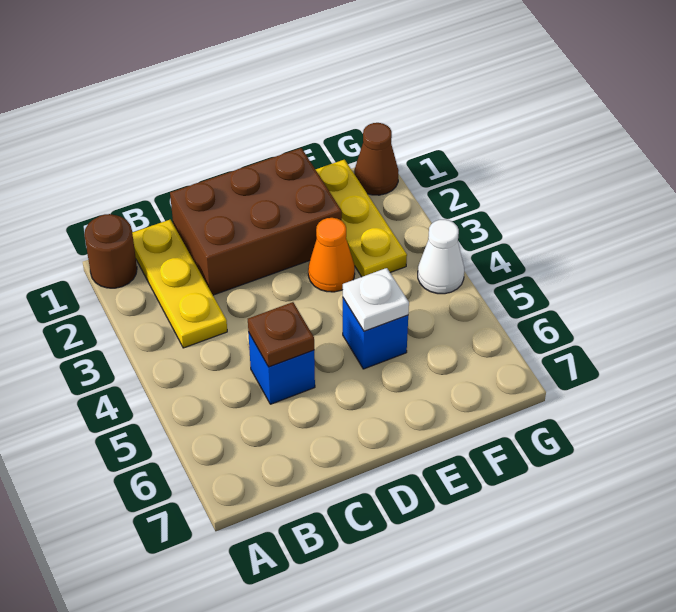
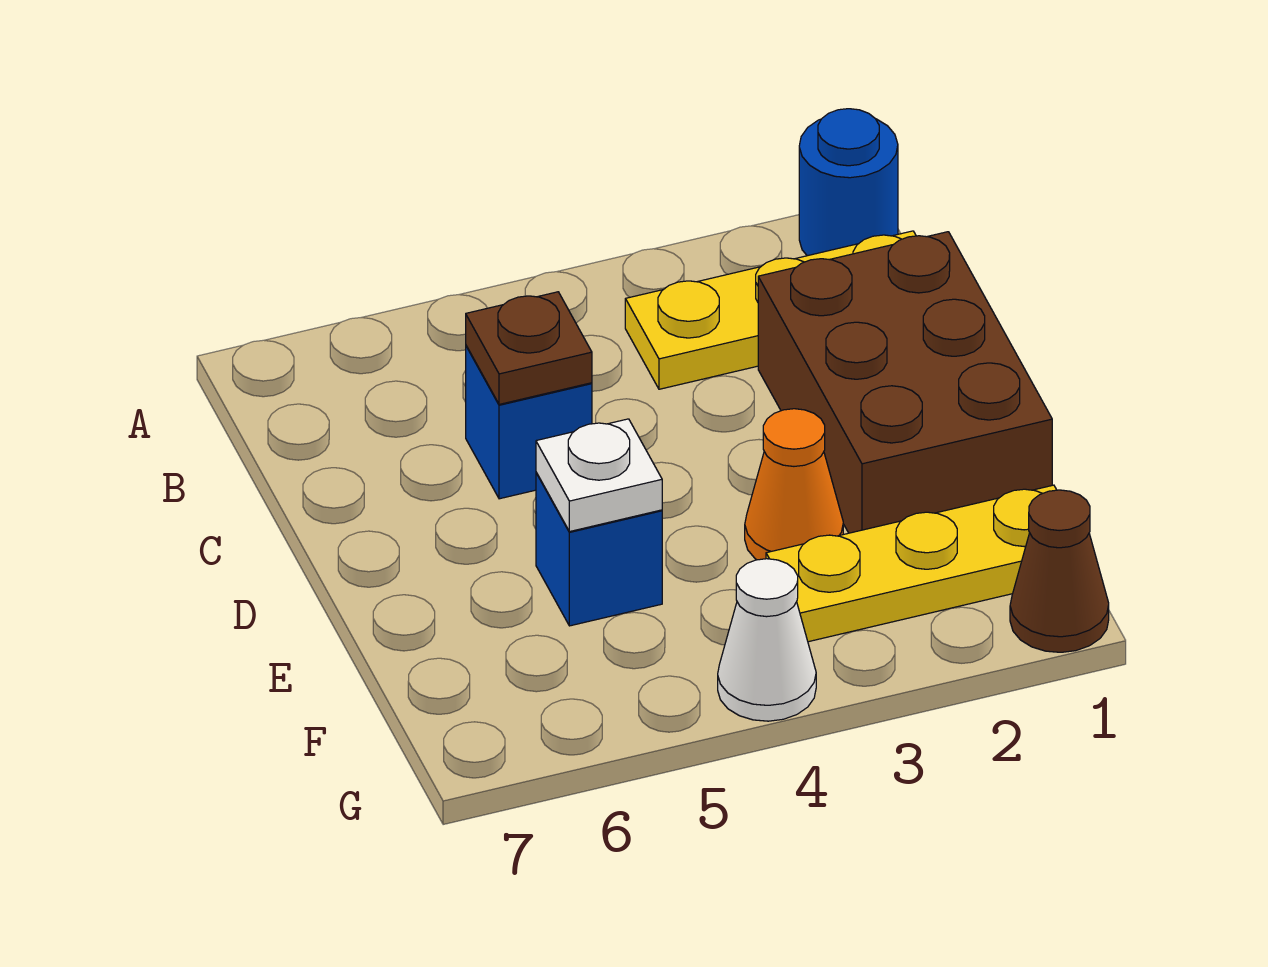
brown 1x1 round brick [84,214,137,288] -> blue 1x1 round brick [799,109,898,256]

